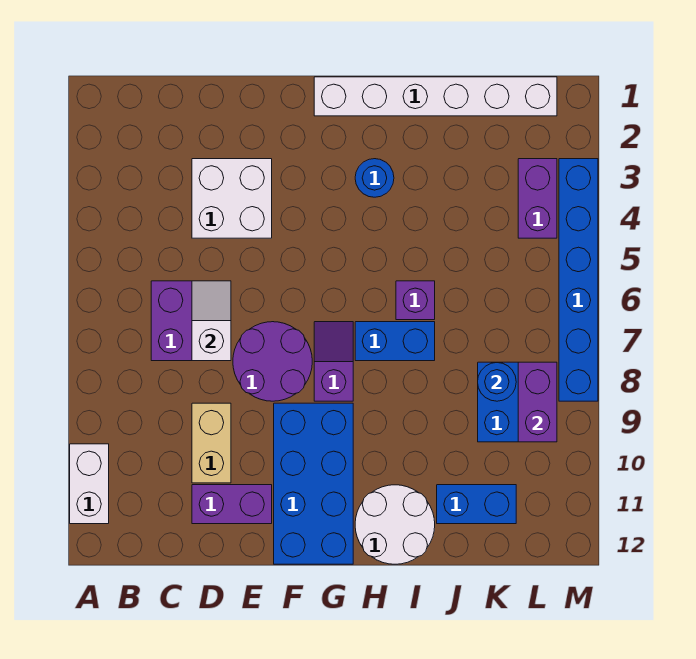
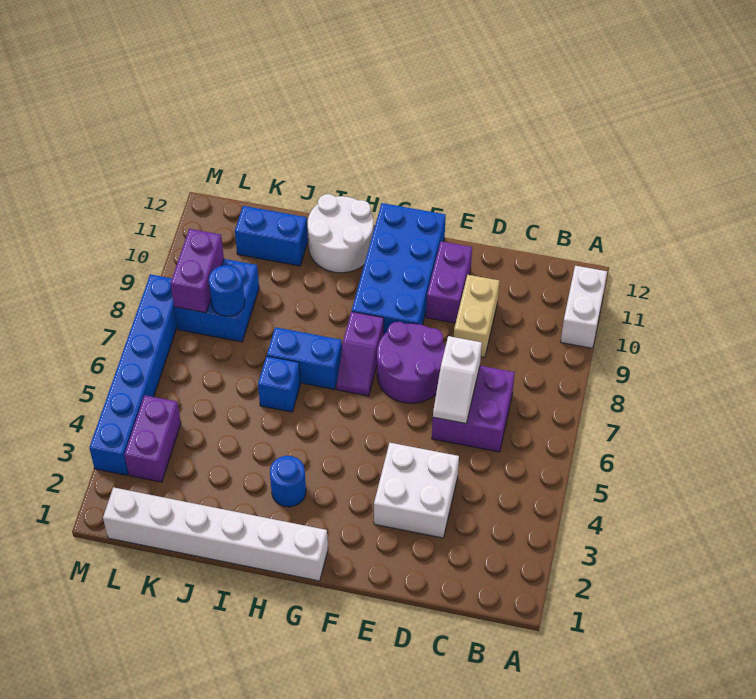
purple 1x2 brick [192,485,272,524] -> purple 1x2 brick turned to [426,241,472,323]
purple 1x1 brick [396,281,435,320] -> blue 1x1 brick [258,356,300,412]

